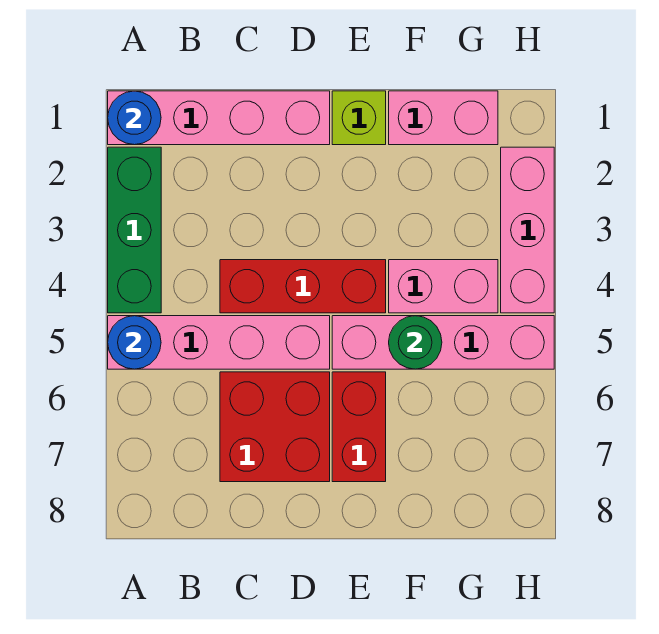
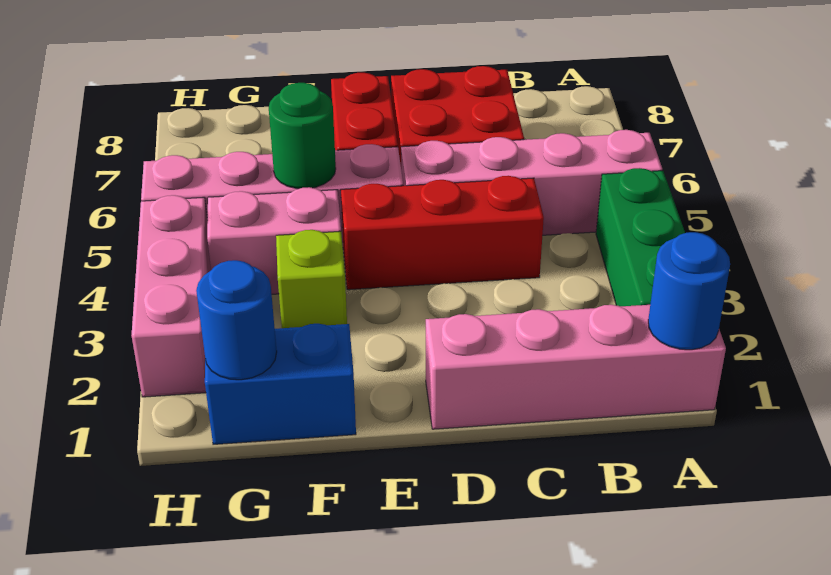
blue 1x1 round brick [108,316,161,369] -> blue 1x1 round brick moved to [196,260,277,380]
lime 1x1 brick [332,91,386,145] -> lime 1x1 brick moved to [276,230,347,328]
pink 1x2 brick [389,91,498,145] -> blue 1x2 brick [205,324,356,444]

